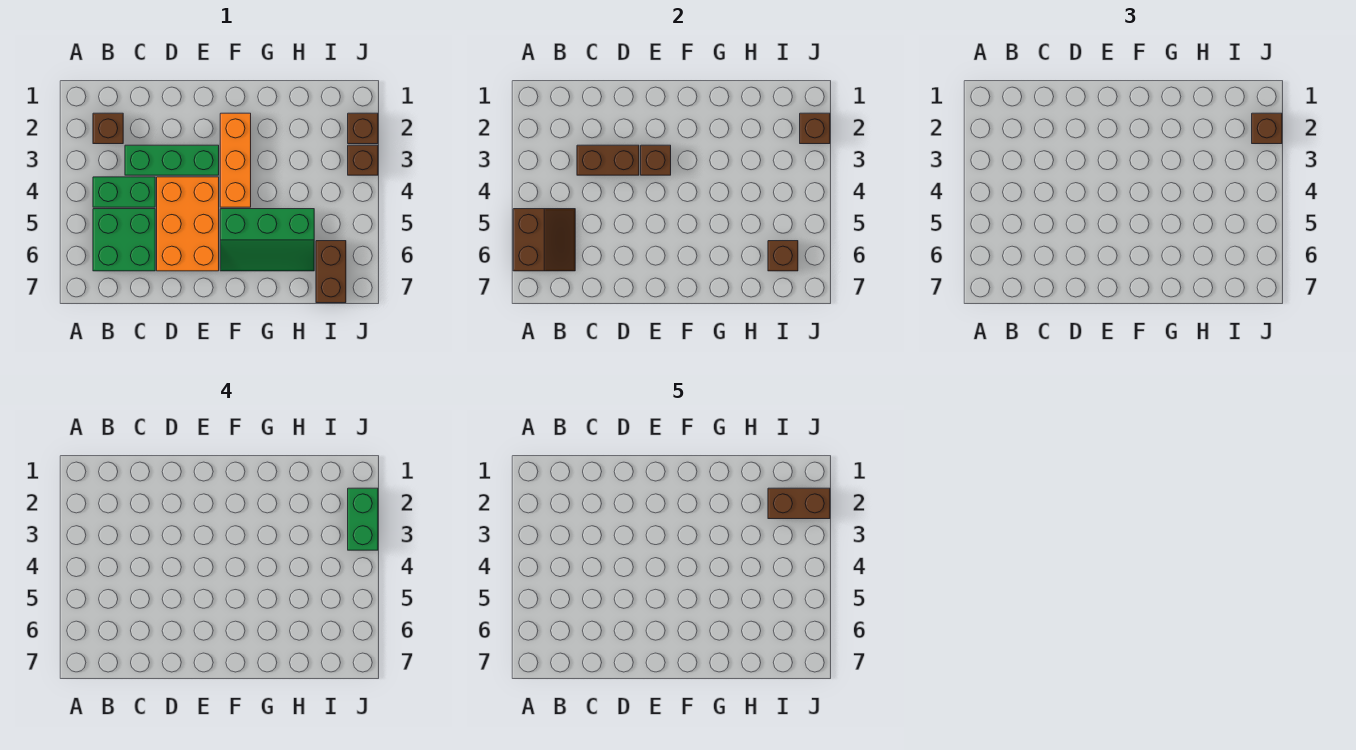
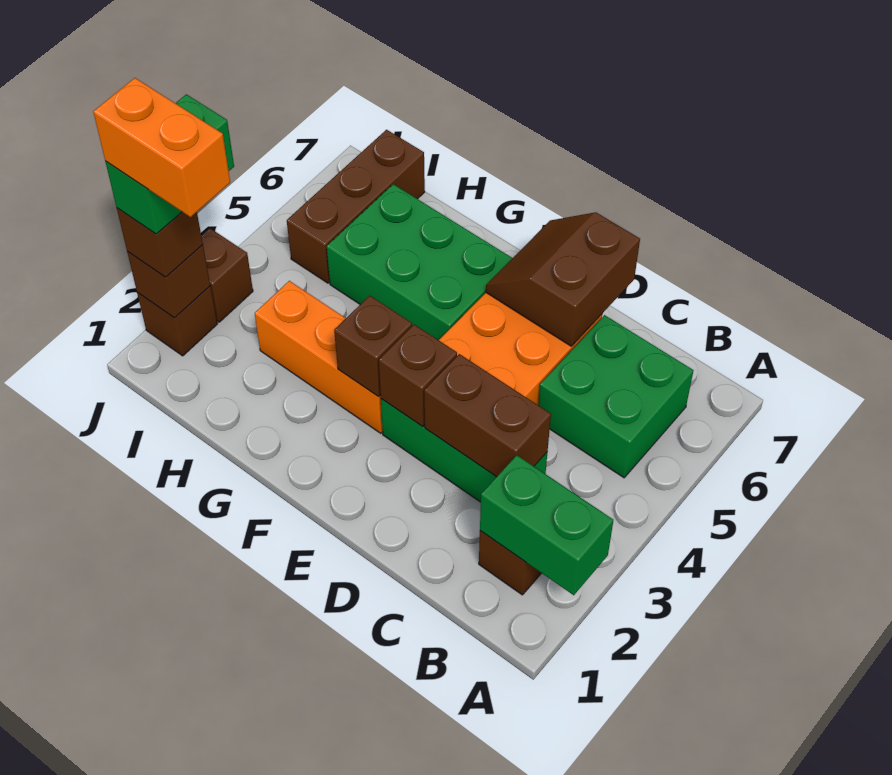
brown 2x2 slope [513,209,575,271] -> brown 2x2 slope moved to [486,212,640,346]
green 1x2 brick [93,177,155,207] -> green 1x2 brick moved to [480,455,613,595]
orange 1x3 brick [220,113,251,207] -> orange 1x3 brick turned to [255,281,383,433]
green 2x3 slope [220,209,314,271] -> green 2x3 brick [327,184,512,340]
brown 1x2 brick [768,488,830,519] -> orange 1x2 brick [93,78,230,217]
brown 1x2 brick [316,241,346,303] -> brown 1x3 brick [287,130,425,283]
brown 1x1 brick [768,241,798,271] -> brown 1x1 brick moved to [334,296,412,396]

